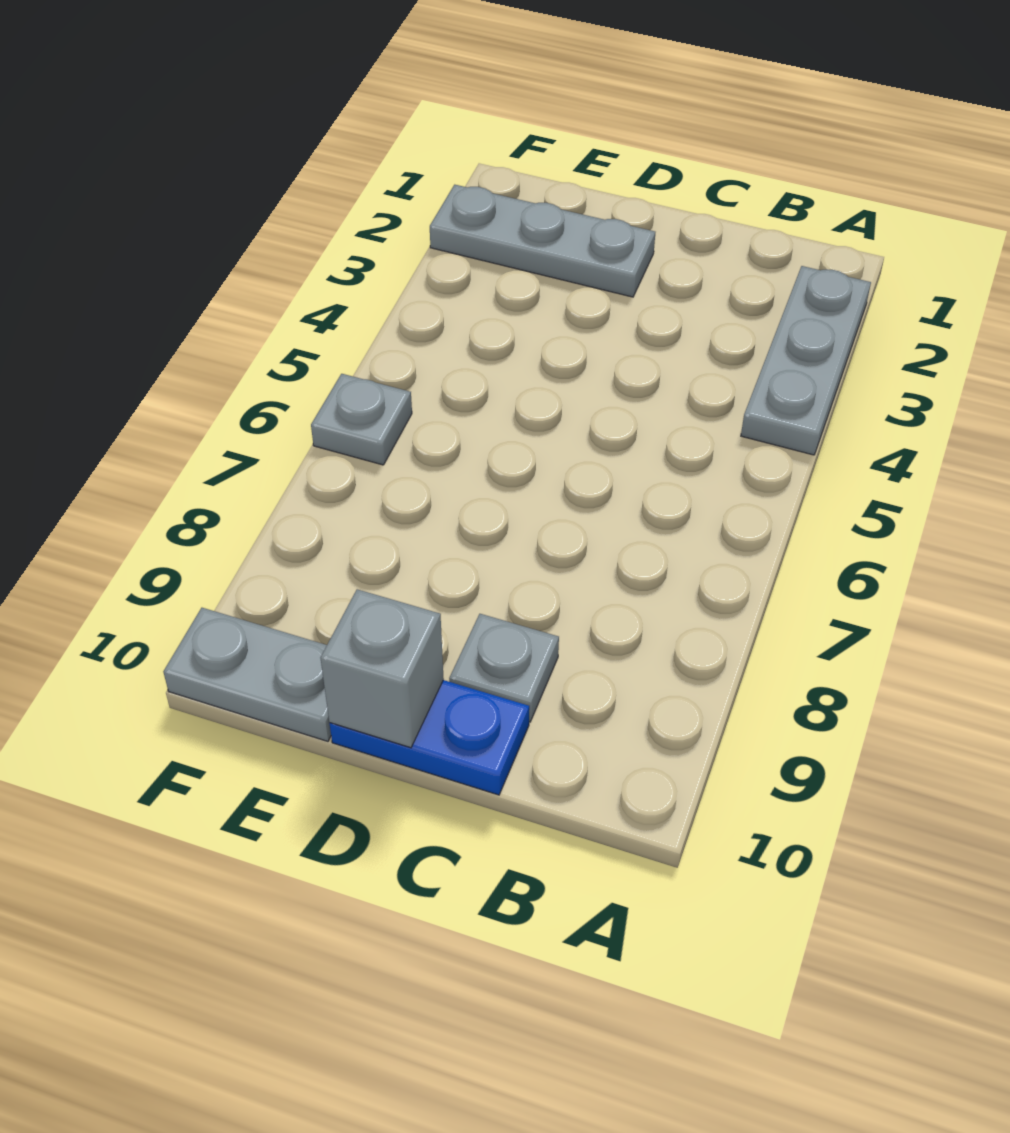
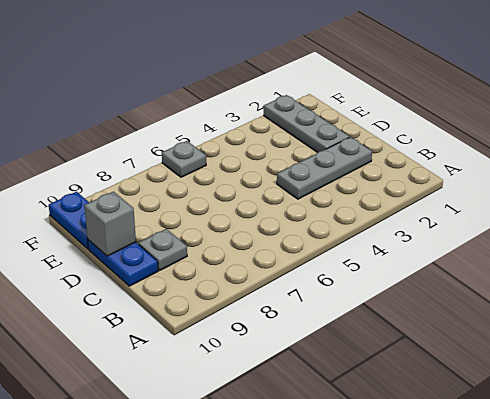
grey 1x3 plate [741,266,871,455] -> grey 1x3 plate moved to [277,137,372,199]
grey 1x2 plate [163,608,331,741] -> blue 1x2 plate [49,192,89,249]

